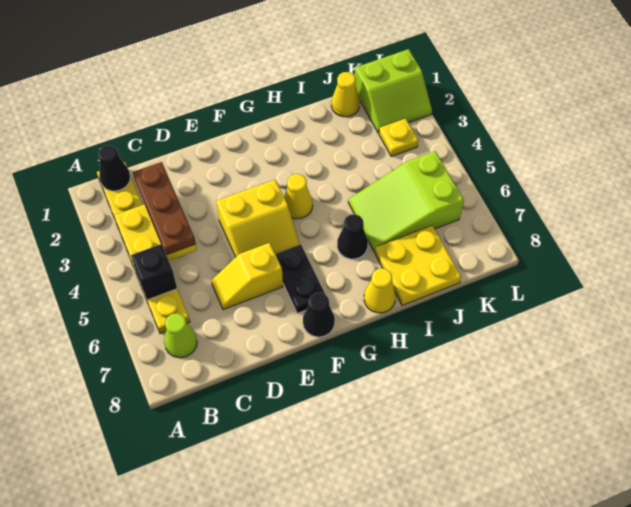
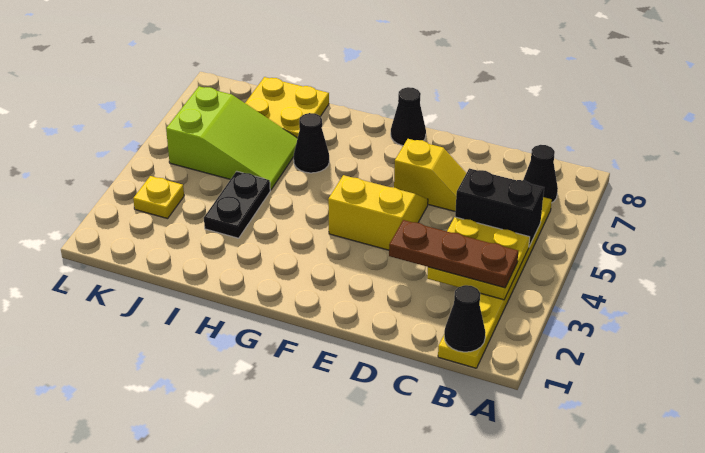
black 1x1 brick [131,244,177,300] -> black 1x2 brick [455,168,544,246]
lime 1x1 cone [164,313,197,358] -> black 1x1 cone [523,145,558,202]
brown 1x3 plate [133,162,196,255] -> brown 1x3 plate turned to [389,220,518,288]
black 1x2 plate [275,244,325,313] -> black 1x2 plate moved to [204,171,270,238]
yellow 1x1 cone [284,174,313,219] -> none
yellow 1x1 cone [364,268,396,313] -> none
yellow 1x1 cone [331,72,360,117] -> none
lime 2x2 slope [355,49,432,133] -> none

